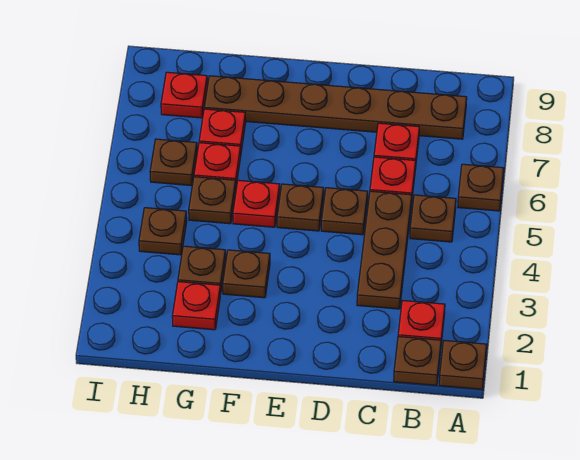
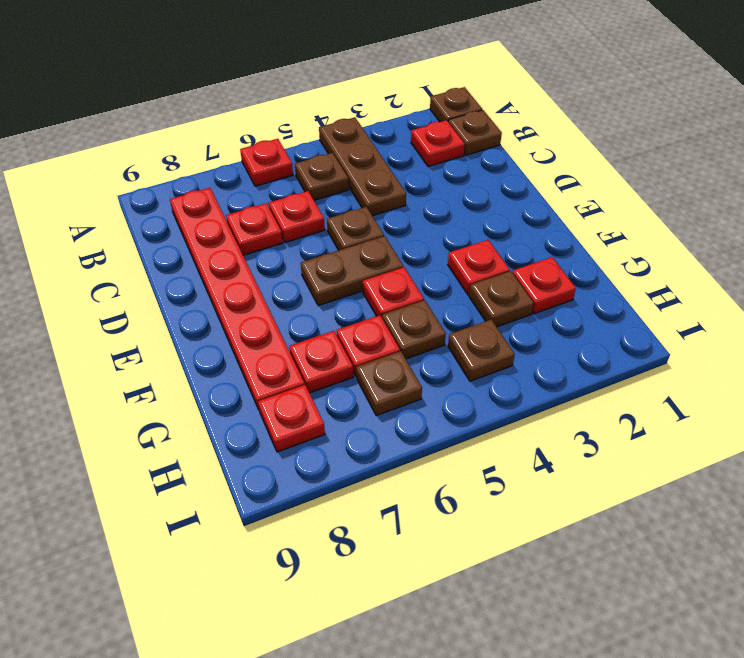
brown 1x1 plate [458,164,504,211] -> red 1x1 plate [240,139,293,186]
brown 1x6 plate [204,76,467,139] -> red 1x6 plate [170,188,305,409]
brown 1x3 plate [357,191,412,309] -> brown 1x3 plate turned to [319,117,406,216]
brown 1x1 plate [277,184,324,231] -> brown 1x2 plate [301,236,403,306]
brown 1x1 plate [223,250,270,298] -> red 1x1 plate [448,240,510,295]

